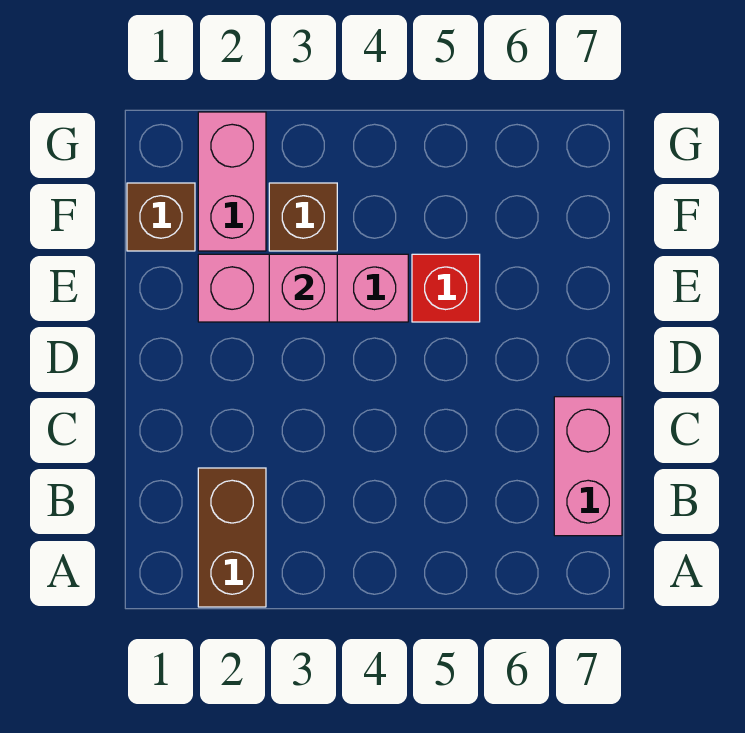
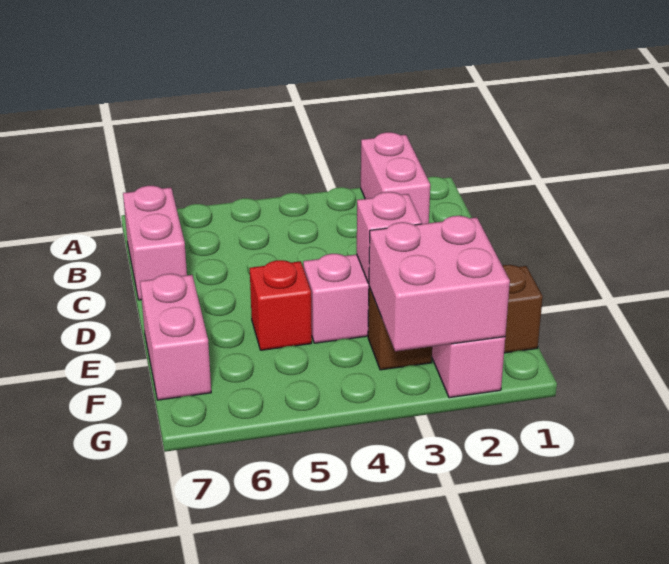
brown 1x2 brick [198,468,266,607] -> pink 1x2 brick [361,132,430,224]
none -> pink 1x2 brick [140,274,211,400]
none -> pink 2x2 brick [369,216,510,351]

